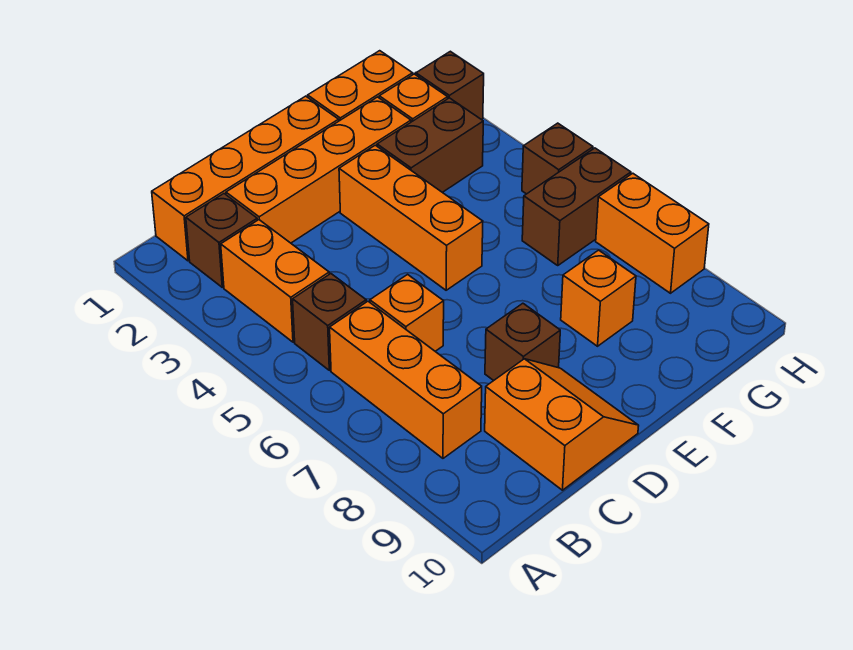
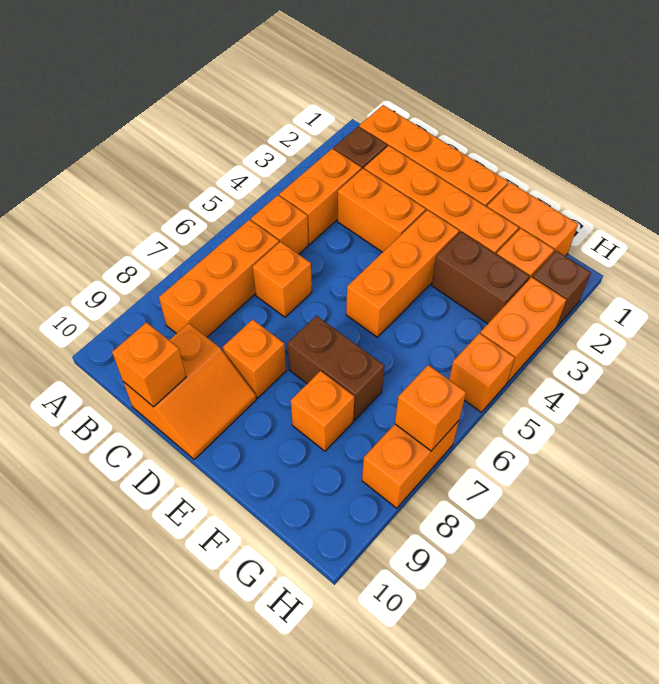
brown 1x1 brick [293,274,366,370] -> orange 1x1 brick [251,195,308,254]
none -> orange 1x2 brick [337,169,426,252]
none -> orange 1x1 brick [112,322,186,407]
brown 1x1 brick [485,303,560,381] -> orange 1x1 brick [223,319,286,398]
brown 1x2 brick [522,148,631,265] -> brown 1x2 brick moved to [288,316,384,420]
none -> orange 1x2 brick [480,277,566,383]
brown 1x1 brick [522,123,593,194] -> orange 1x1 brick [449,333,515,412]
none -> orange 1x1 brick [395,365,466,451]

